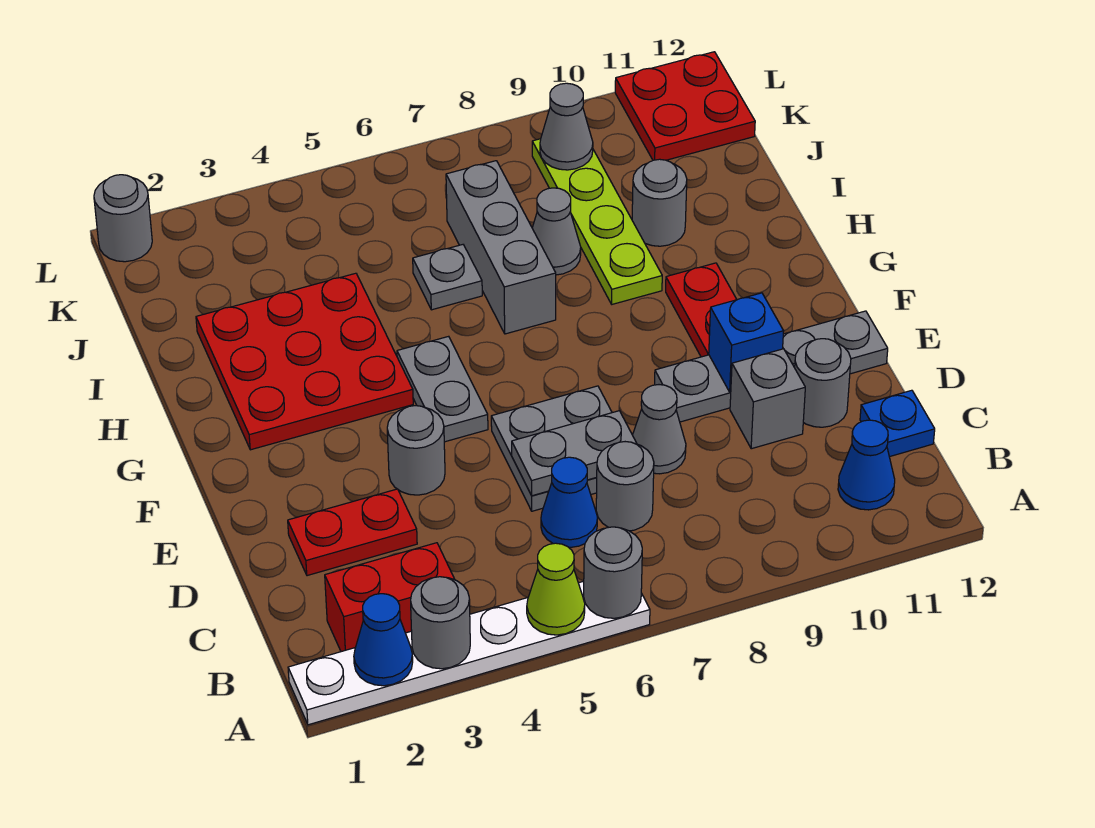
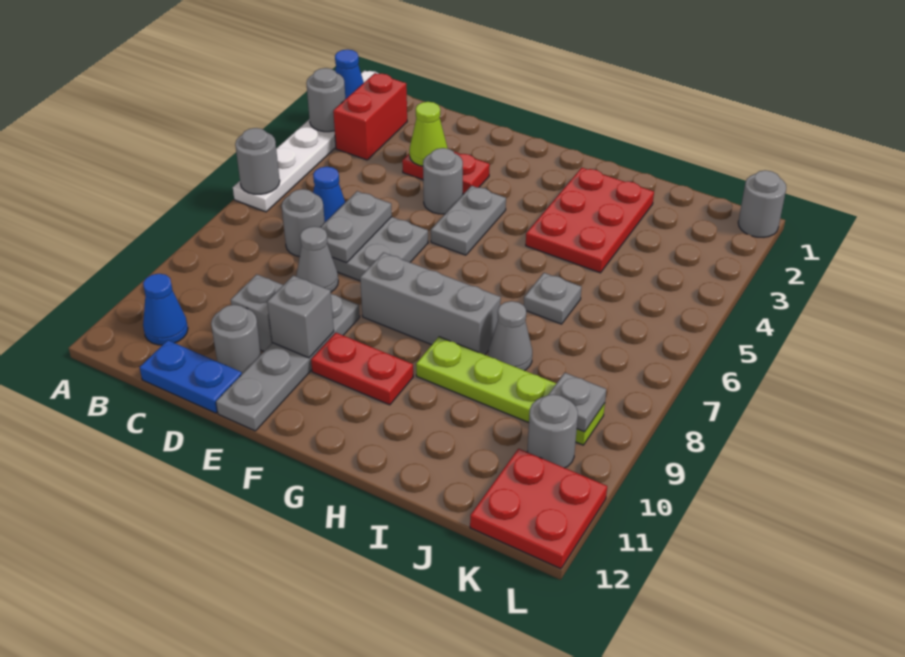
lime 1x1 cone [527,543,585,635] -> lime 1x1 cone moved to [409,102,447,166]
blue 1x1 plate [860,390,935,457] -> blue 1x2 plate [140,340,242,413]
red 1x2 plate [288,489,417,576] -> red 1x2 plate turned to [402,152,490,194]
blue 1x1 brick [709,293,784,392] -> grey 1x1 brick [267,276,334,358]
grey 1x2 plate [397,336,488,442] -> grey 1x2 plate turned to [431,186,506,255]
red 3x3 plate [196,273,413,450] -> red 2x3 plate [526,168,654,273]
grey 1x3 brick [446,161,556,334] -> grey 1x3 brick moved to [360,253,501,355]
grey 1x1 round brick [632,159,687,246] -> grey 1x1 round brick moved to [527,394,578,468]
grey 1x1 cone [540,83,593,170] -> grey 1x1 plate [548,373,606,432]

